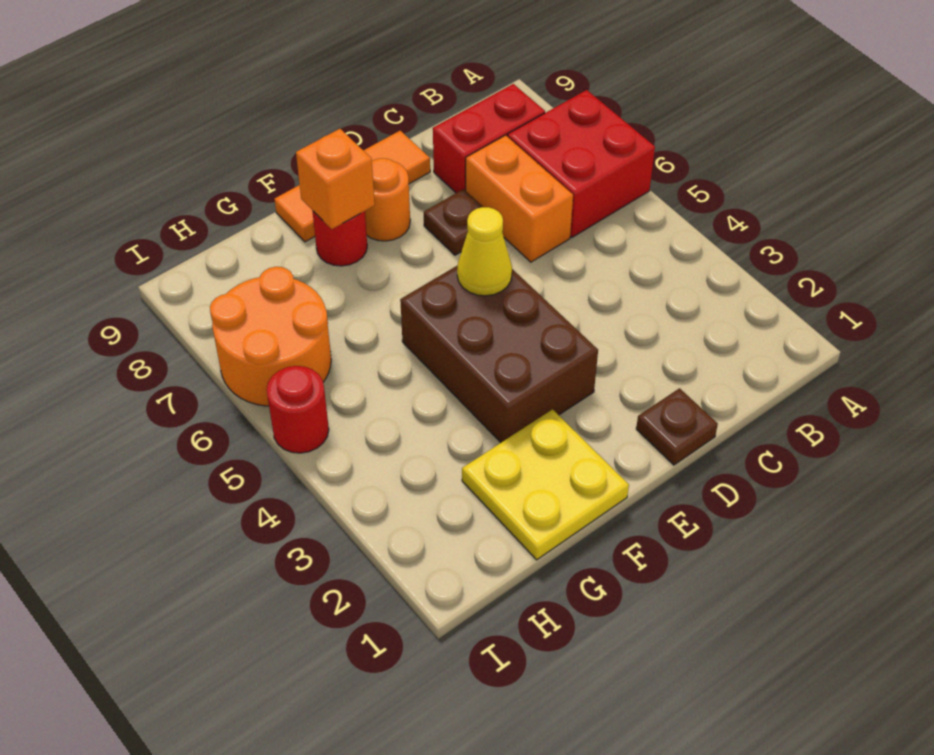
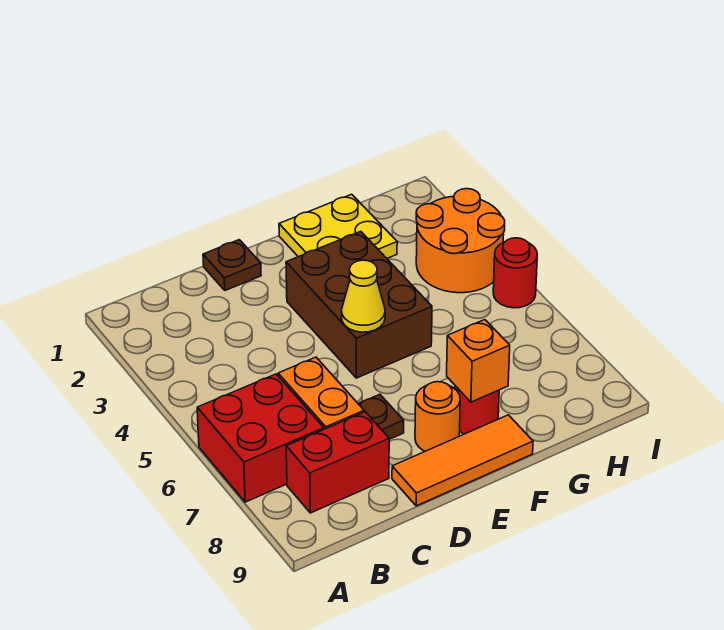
orange 2x2 round brick [210,267,331,406] -> orange 2x2 round brick moved to [416,189,505,293]

